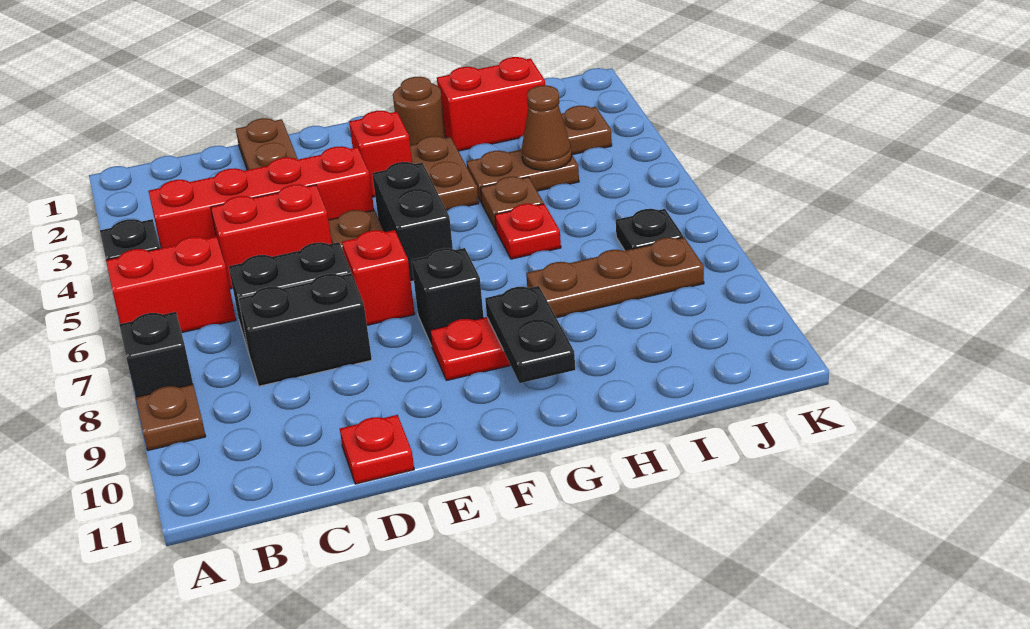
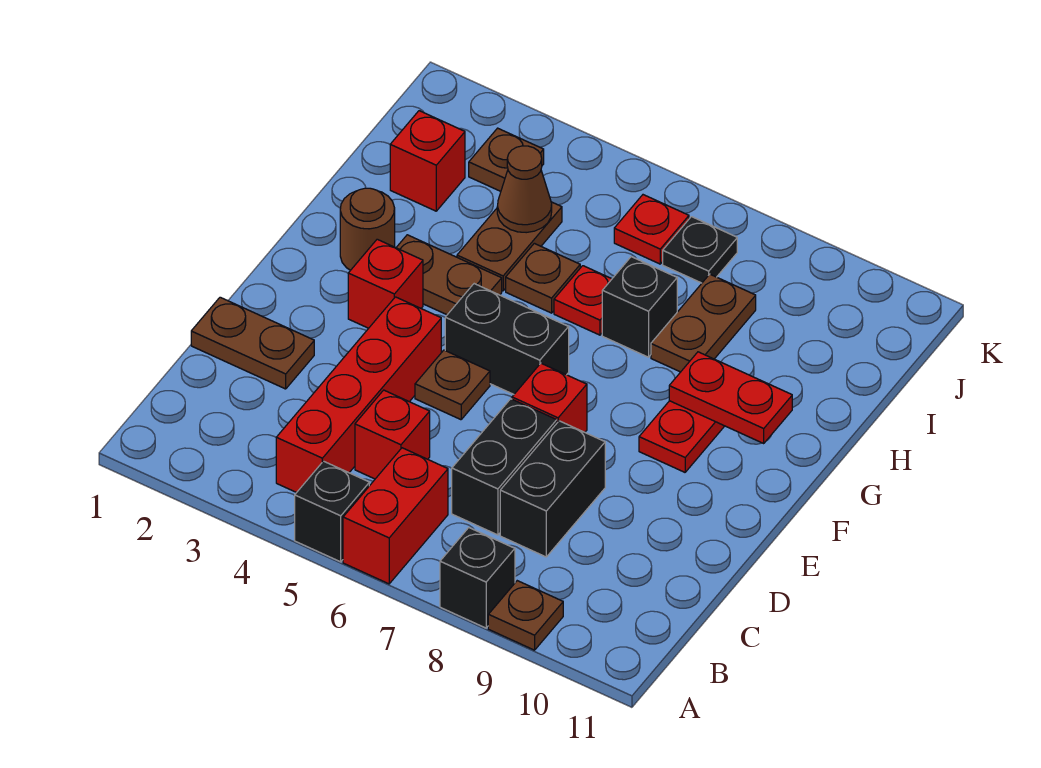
red 1x2 brick [211,184,332,289] -> red 1x1 brick [355,390,430,479]
red 1x1 plate [340,415,414,484] -> red 1x1 plate moved to [614,195,689,264]
black 1x1 brick [411,248,484,346] -> black 1x1 brick moved to [602,257,677,357]
black 1x2 plate [485,286,575,383] -> red 1x2 plate [669,352,792,443]
red 1x2 brick [437,57,545,151] -> red 1x1 brick [390,111,465,211]
brown 1x3 plate [526,237,704,318] -> brown 1x2 plate [651,274,756,372]

